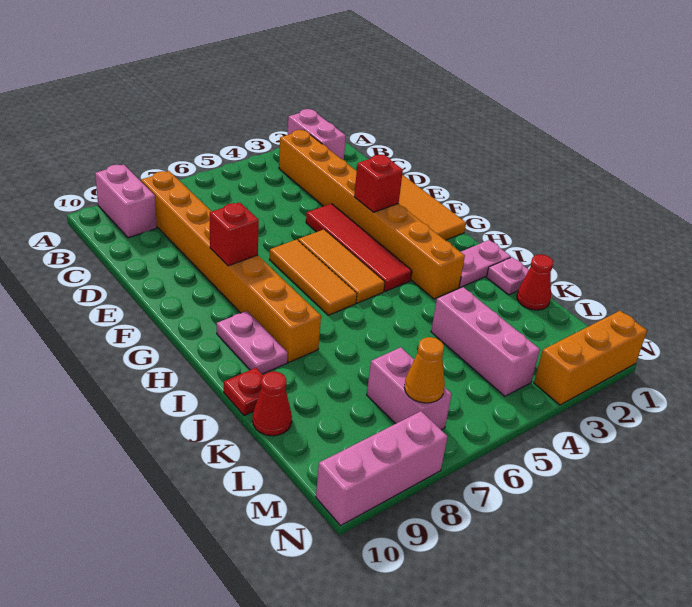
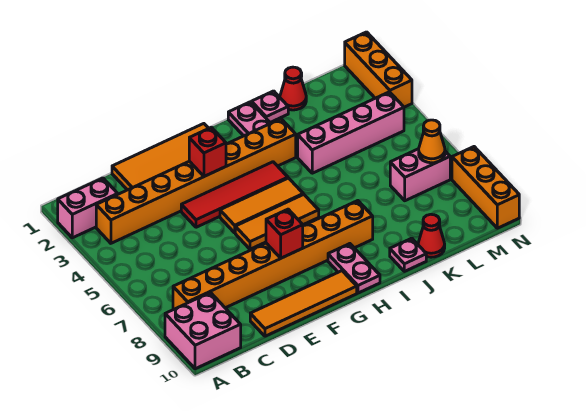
pink 1x2 brick [95,165,157,238] -> pink 2x2 brick [165,293,241,369]
none -> orange 1x4 tile [250,271,357,336]
pink 1x2 plate [217,311,288,374] -> pink 1x2 plate turned to [328,244,380,293]
red 1x1 plate [224,368,263,416] -> pink 1x1 plate [390,238,426,271]
pink 1x3 brick [431,287,540,396] -> pink 1x4 brick [298,92,404,173]
pink 1x3 brick [316,411,448,525] -> orange 1x3 brick [452,147,519,228]

